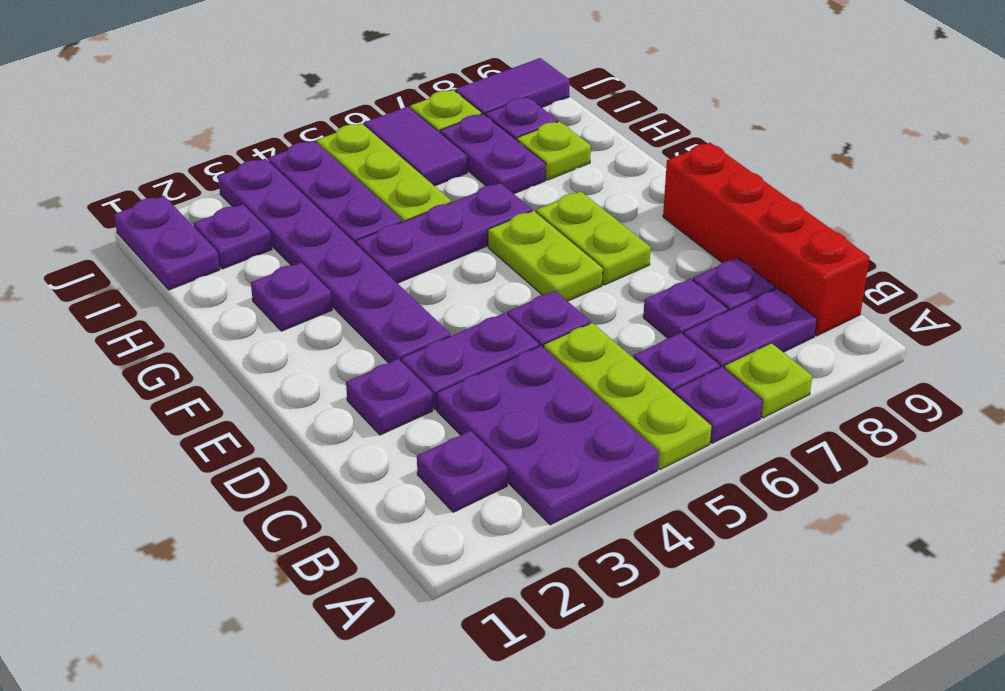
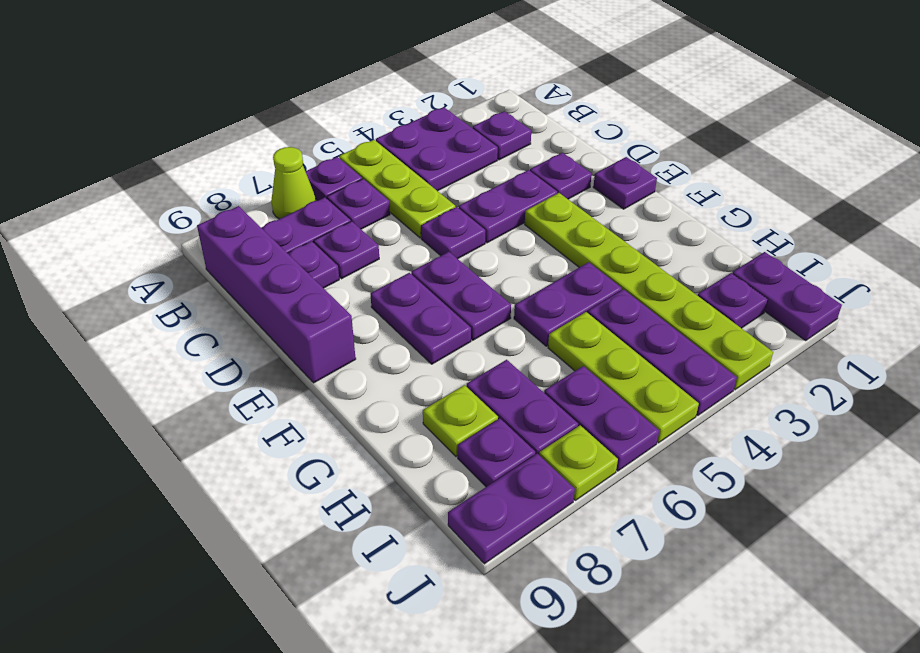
purple 2x3 plate [437,346,659,525] -> purple 2x2 plate [376,107,498,191]
lime 1x1 plate [724,343,812,418] -> lime 1x1 cone [271,147,316,219]
red 1x4 brick [663,143,870,336] -> purple 1x4 brick [197,206,356,383]
purple 1x6 plate [218,159,451,363] -> lime 1x6 plate [525,193,773,390]
lime 1x2 plate [488,211,603,301] -> purple 1x2 plate [411,252,511,340]
lime 1x2 plate [536,191,651,285] -> purple 1x2 plate [370,273,471,364]
purple 1x1 plate [251,262,332,331] -> purple 1x1 plate moved to [593,157,657,209]
purple 1x3 plate [356,183,532,283] -> purple 1x2 plate [514,262,622,346]
purple 1x2 tile [364,107,467,186] -> purple 1x2 plate [544,366,659,471]
purple 1x2 tile [455,58,570,115] -> purple 1x2 plate [448,454,575,564]

